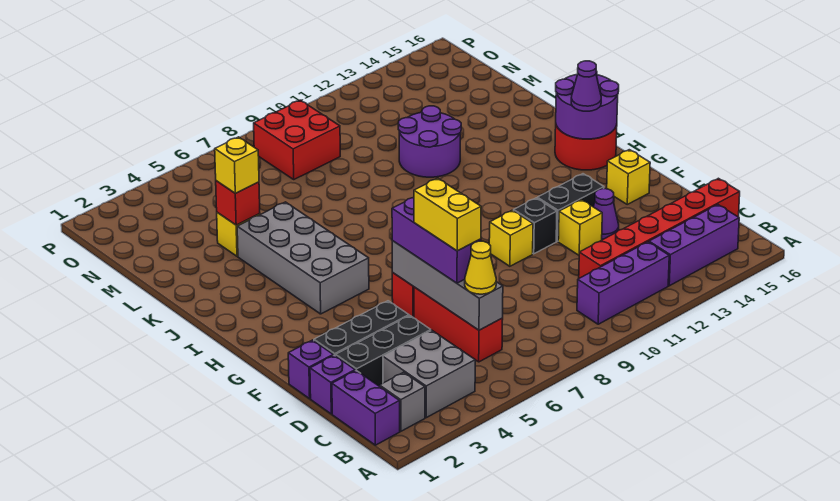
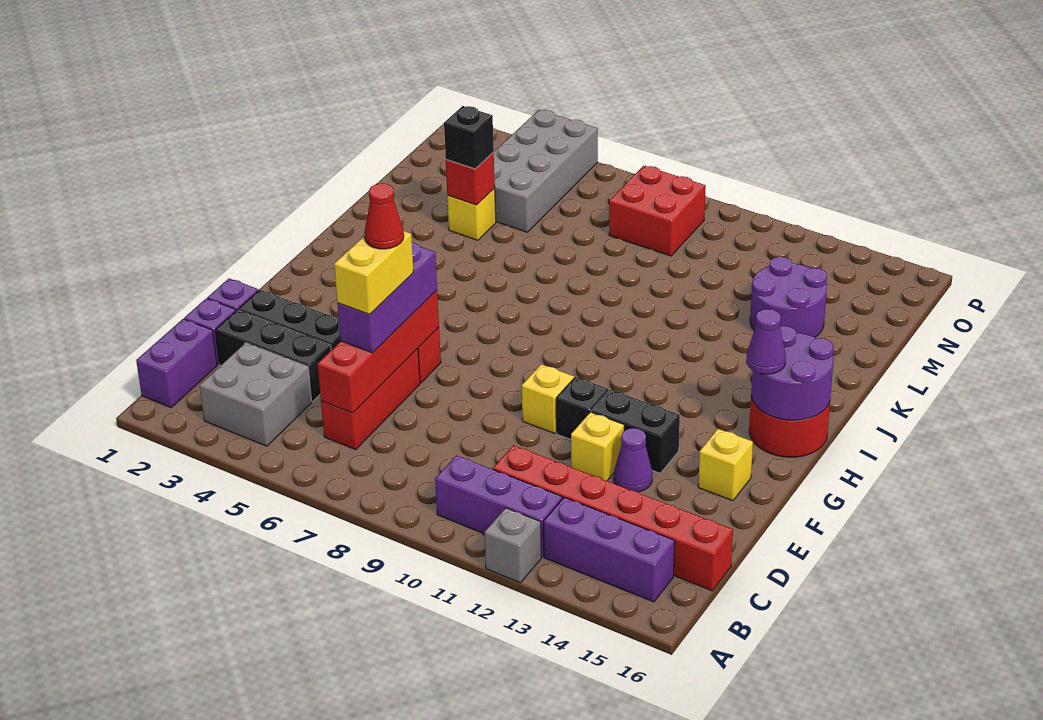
grey 1x1 brick [380,372,425,431] -> grey 1x1 brick moved to [485,508,541,583]
grey 1x4 brick [392,241,503,330] -> red 1x4 brick [318,290,439,413]
yellow 1x1 cone [465,241,496,294] -> none
none -> red 1x1 cone [364,183,404,249]
grey 2x4 brick [237,202,369,314] -> grey 2x4 brick moved to [494,110,598,232]
purple 2x2 round brick [398,106,461,177] -> purple 2x2 round brick moved to [750,257,827,337]
yellow 1x1 brick [215,137,259,193] -> black 1x1 brick [444,106,494,169]

